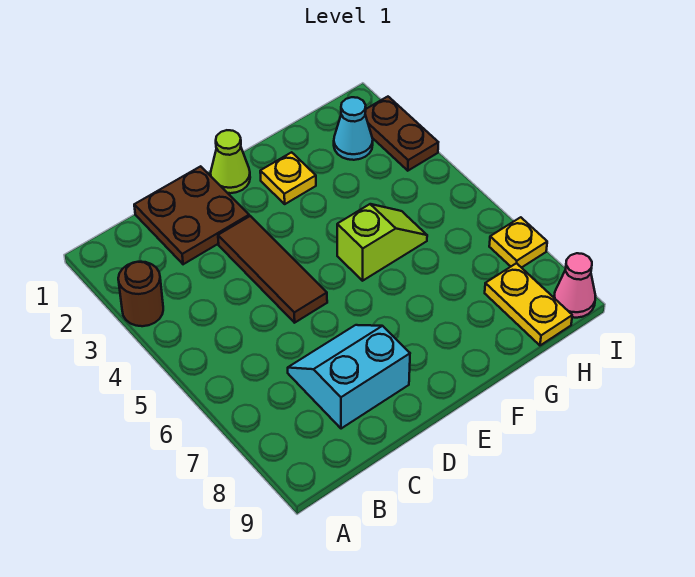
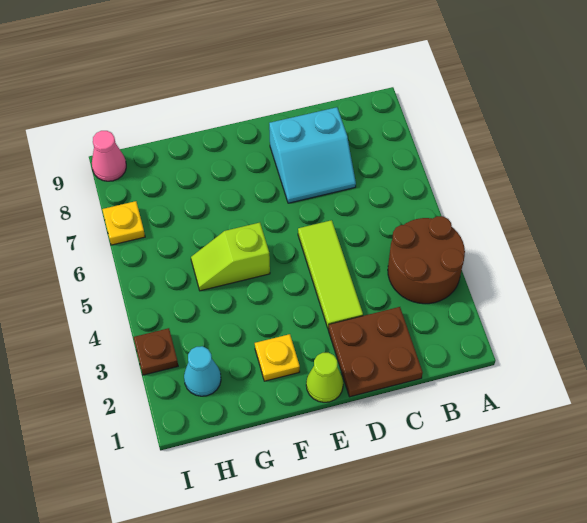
brown 1x1 round brick [118,262,163,326] -> brown 2x2 round brick [388,216,465,304]
brown 1x3 tile [218,216,327,323] -> lime 1x3 tile [298,220,363,329]
yellow 1x2 plate [485,263,572,345] -> none
brown 1x2 plate [365,97,438,171] -> brown 1x1 plate [134,328,178,375]

